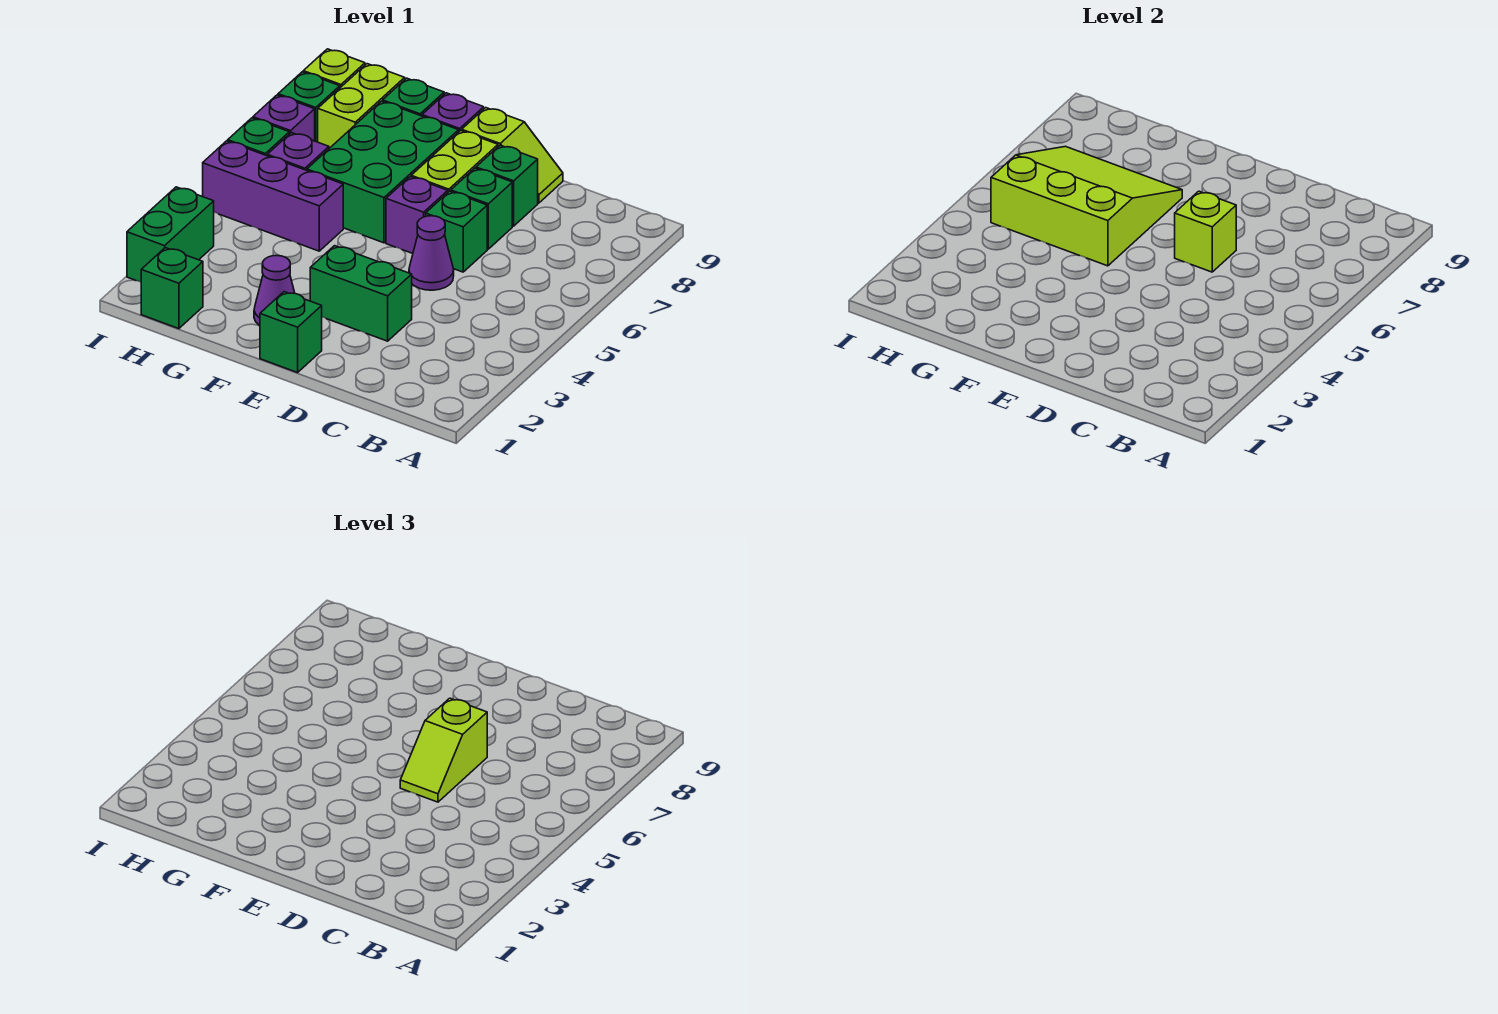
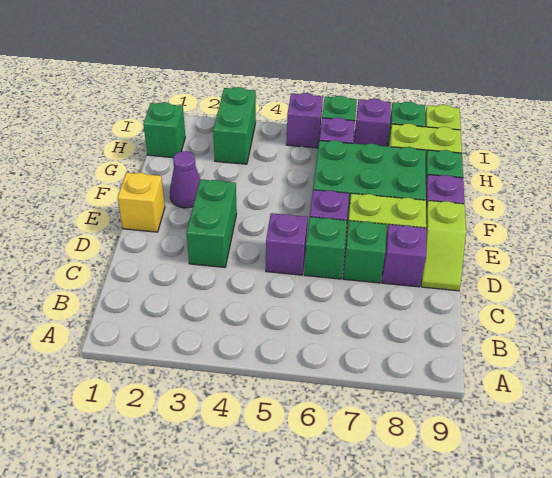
purple 1x1 cone [409,216,454,290] -> purple 1x1 brick [266,213,308,275]
lime 1x2 slope [400,698,487,802] -> none
lime 1x1 brick [1175,191,1236,272] -> none
green 1x1 brick [476,145,538,226] -> purple 1x1 brick [382,225,426,287]
green 1x1 brick [260,292,322,373] -> yellow 1x1 brick [118,173,165,232]
lime 3x3 slope [991,146,1182,266] -> none
purple 1x3 brick [203,141,343,251] -> purple 1x1 brick [286,93,323,148]
green 1x2 brick [127,187,214,282] -> green 1x2 brick turned to [213,87,256,164]

